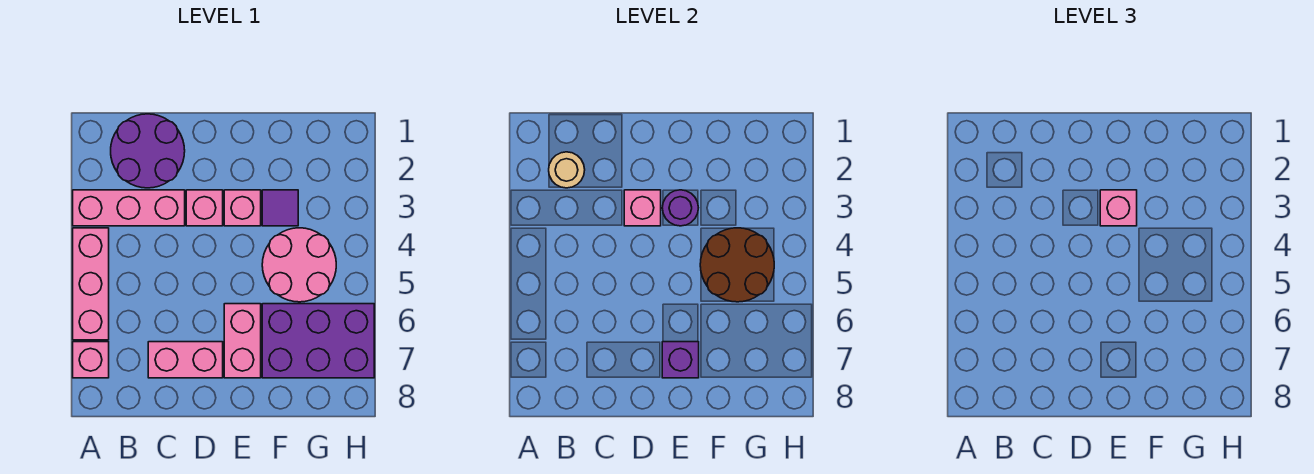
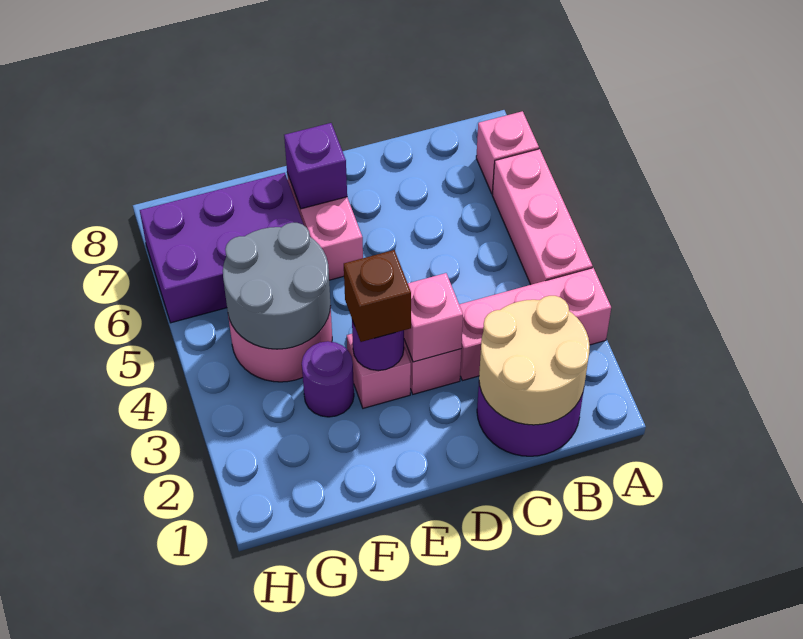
tan 1x1 round brick [549,152,585,188] -> tan 2x2 round brick [479,296,590,425]
pink 1x2 brick [148,342,223,378] -> none
pink 1x1 brick [1100,190,1137,226] -> brown 1x1 brick [344,250,411,342]
purple 1x1 tile [262,190,298,226] -> purple 1x1 round brick [302,341,354,417]
brown 2x2 round brick [700,228,774,302] -> grey 2x2 round brick [223,223,331,349]

